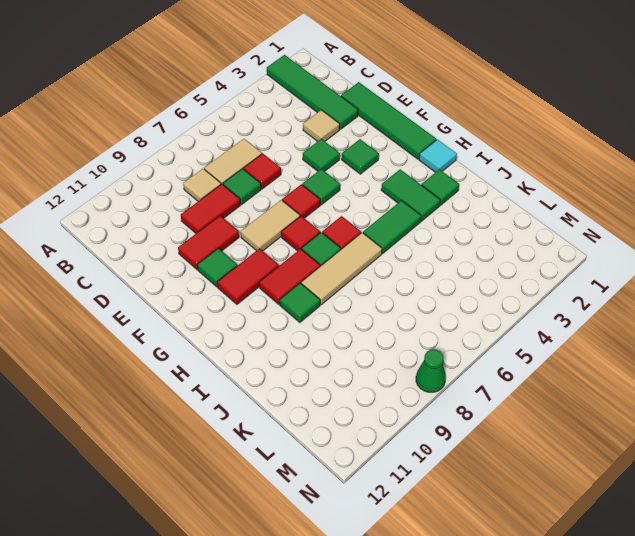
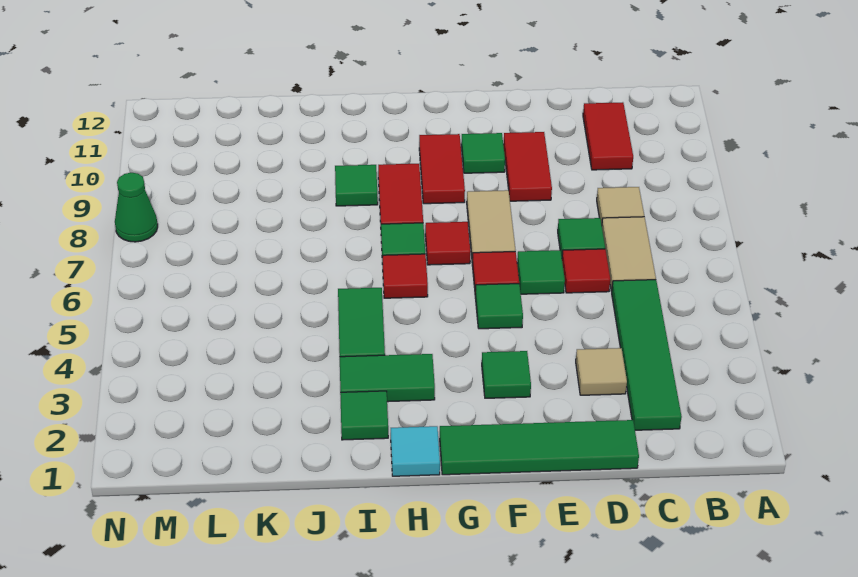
green 1x4 tile [267,55,358,129] -> green 1x4 tile turned to [612,280,682,430]
red 1x2 tile [181,184,241,233] -> red 1x2 tile moved to [583,102,633,170]
green 1x1 tile [303,139,340,171] -> green 1x1 tile moved to [517,250,565,294]
tan 1x3 tile [301,233,382,305] -> none

